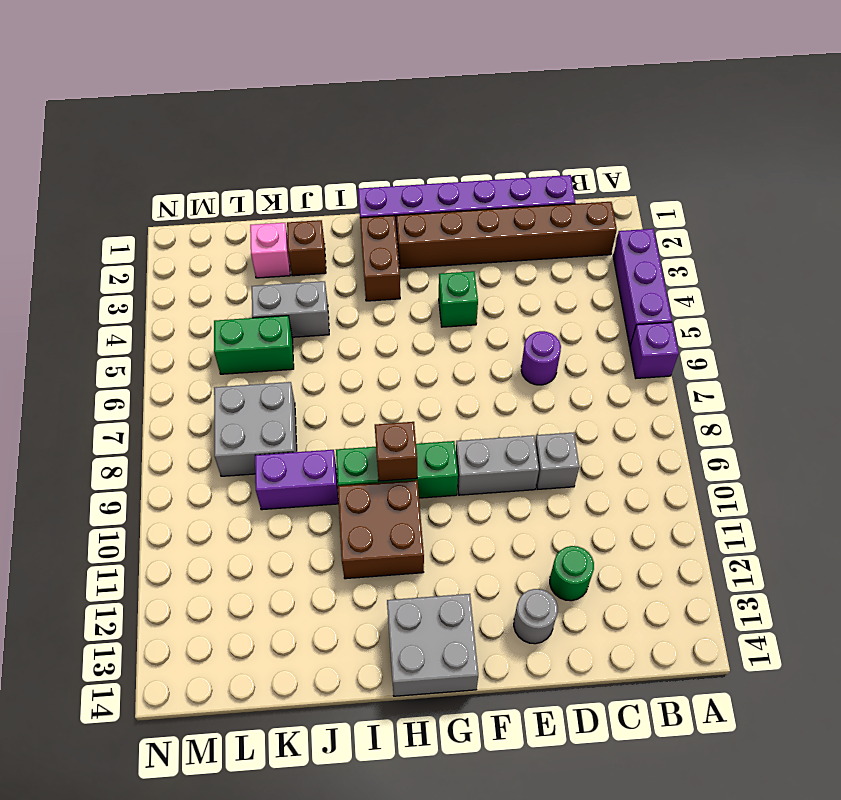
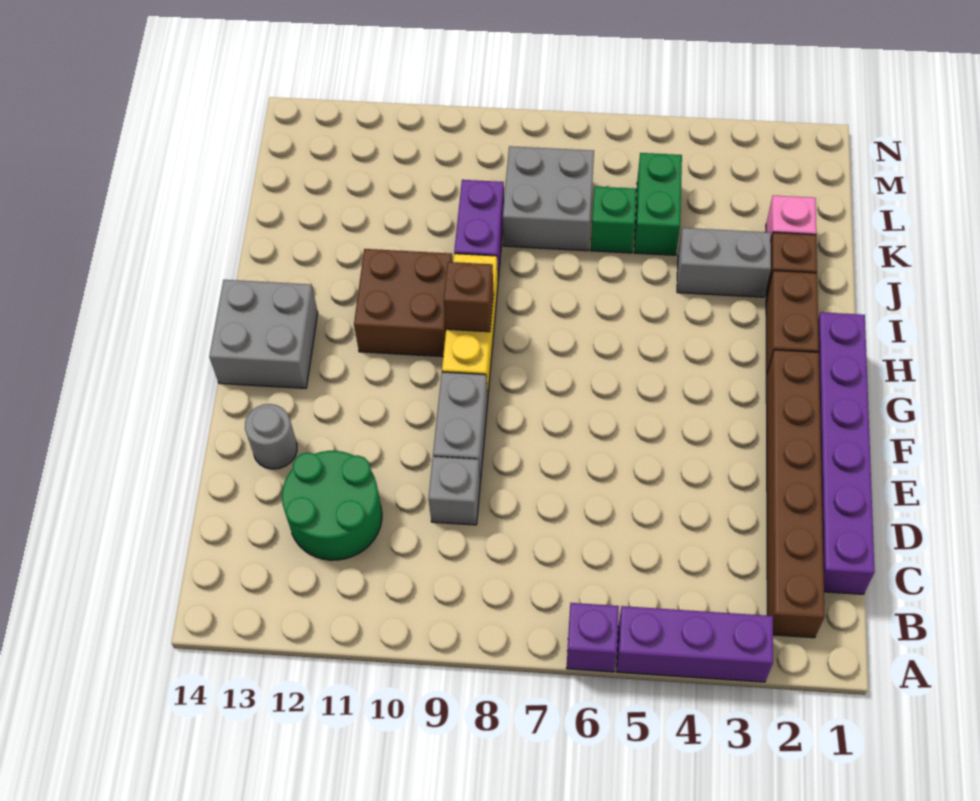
purple 1x1 round brick [521,331,561,385] -> none
green 1x1 round brick [550,546,594,601] -> green 2x2 round brick [282,451,382,560]
green 1x1 brick [439,271,478,327] -> green 1x1 brick moved to [590,186,637,253]
green 1x3 brick [336,441,458,498] -> yellow 1x3 brick [442,254,498,397]
brown 1x2 brick [360,216,400,301] -> brown 1x2 brick turned to [766,271,819,375]
grey 1x2 brick [252,281,329,337] -> grey 1x2 brick turned to [677,228,771,297]

